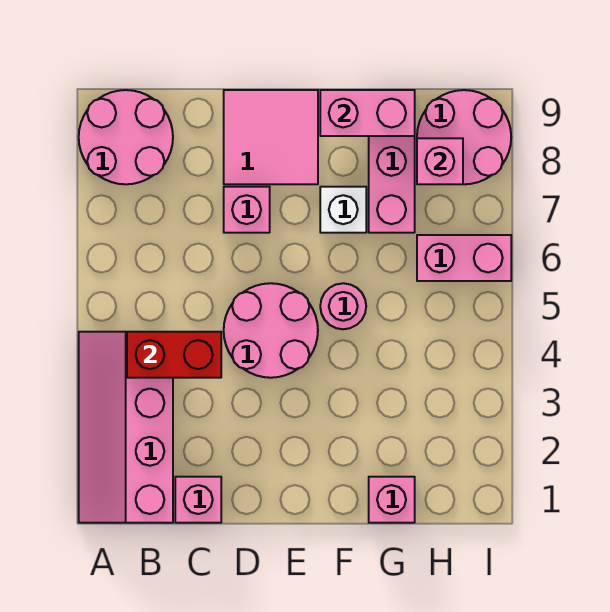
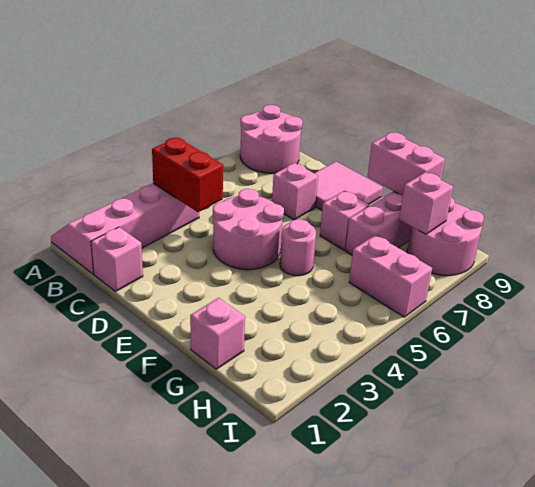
white 1x1 brick [320,187,366,233] -> pink 1x1 brick [320,191,369,250]

